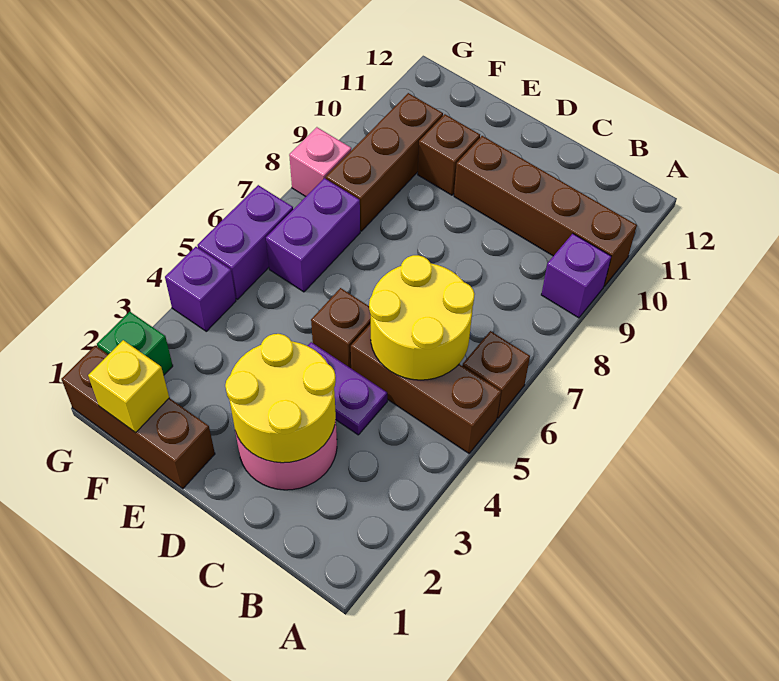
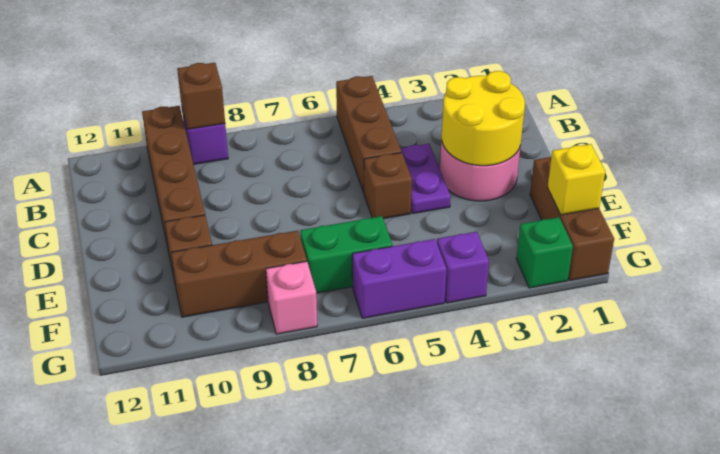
brown 1x1 brick [462,331,530,418] -> brown 1x1 brick moved to [177,63,225,129]
yellow 2x2 round brick [369,255,475,380] -> none
purple 1x2 brick [266,178,360,292] -> green 1x2 brick [300,216,392,293]

